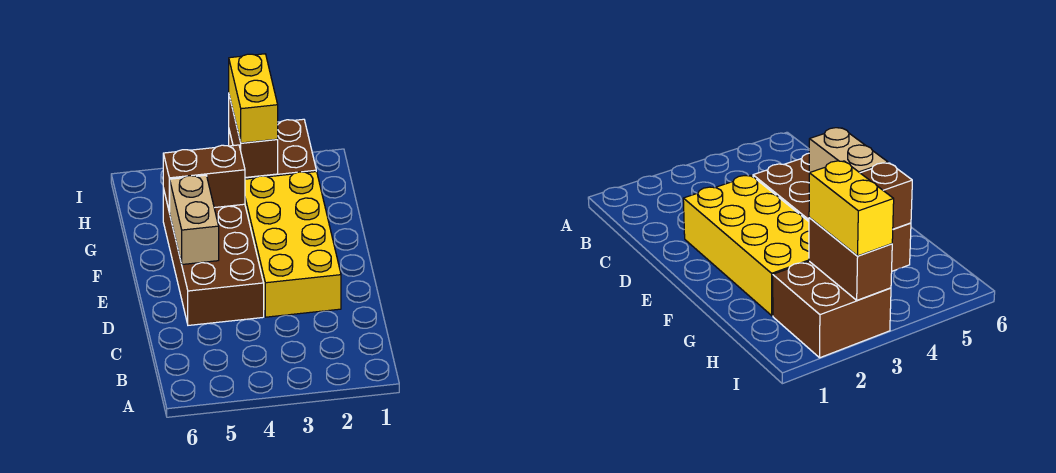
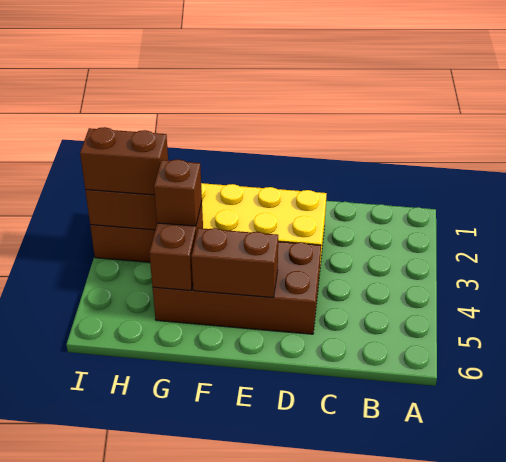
tan 1x2 brick [169,175,219,265] -> brown 1x2 brick [191,228,278,298]
none -> brown 1x1 brick [154,159,202,226]
yellow 1x2 brick [229,54,278,143] -> brown 1x2 brick [80,127,168,195]

